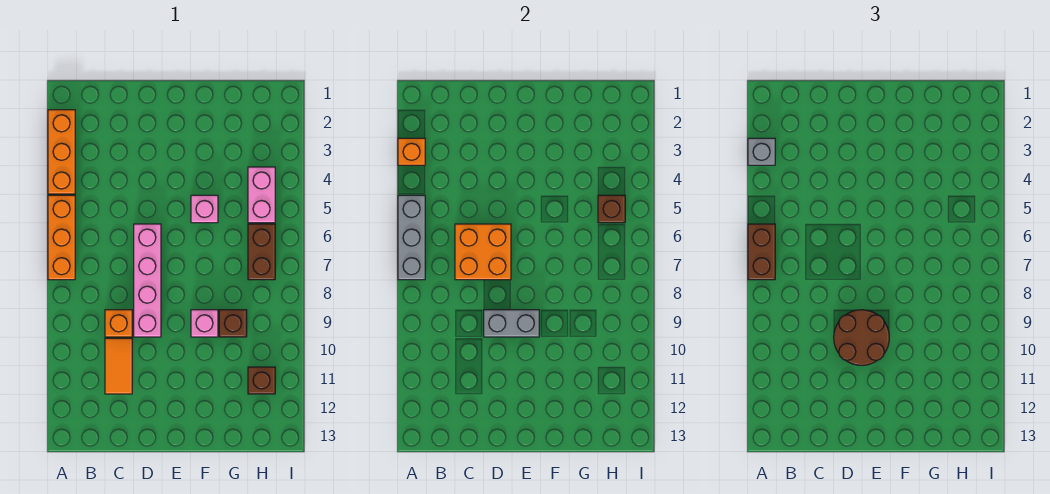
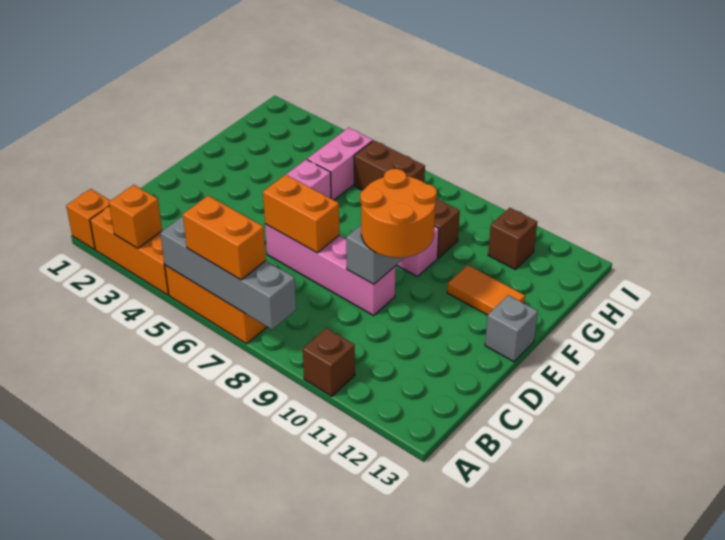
grey 1x1 brick [748,138,775,165] -> grey 1x1 brick moved to [485,295,538,362]
grey 1x3 brick [398,195,425,280] -> grey 1x4 brick [160,216,296,329]
brown 1x2 brick [748,224,775,280] -> orange 1x2 brick [183,196,266,280]
orange 2x2 brick [455,224,511,280] -> orange 1x2 brick [263,175,339,253]
orange 1x1 brick [105,310,132,337] -> orange 1x1 brick moved to [66,189,111,249]
orange 1x2 tile [105,338,132,394] -> orange 1x2 tile moved to [447,265,525,315]
brown 2x2 round brick [834,310,889,365] -> orange 2x2 round brick [360,169,437,258]
pink 1x2 brick [248,167,275,223] -> pink 1x2 brick turned to [307,128,373,200]
brown 1x1 brick [598,195,625,223] -> brown 1x1 brick moved to [303,328,355,396]

